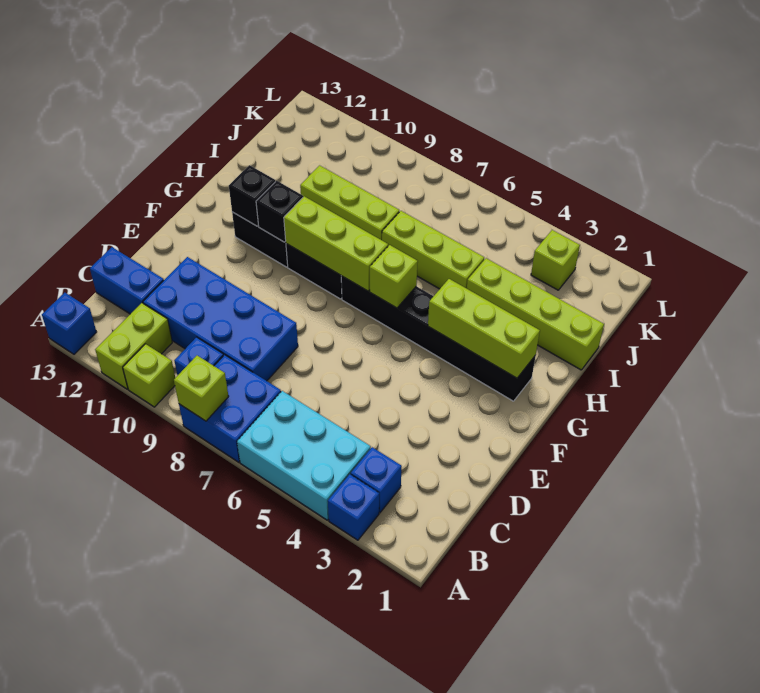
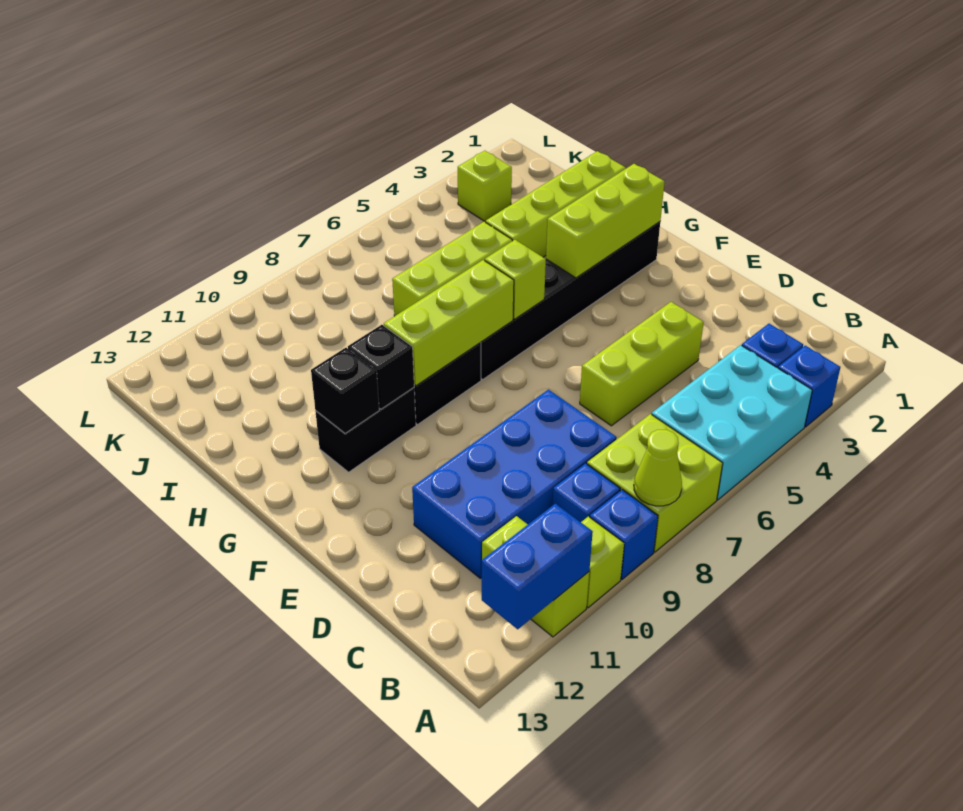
blue 2x2 brick [179,355,281,462] -> lime 2x2 brick [587,414,723,552]
lime 1x1 brick [174,356,229,421] -> lime 1x1 cone [634,430,682,506]
blue 1x1 brick [42,293,96,354] -> blue 1x1 brick moved to [590,490,658,579]
blue 1x2 brick [90,247,164,314] -> blue 1x2 brick moved to [482,504,593,629]
lime 1x3 brick [300,165,399,240] -> lime 1x3 brick moved to [580,302,704,426]

